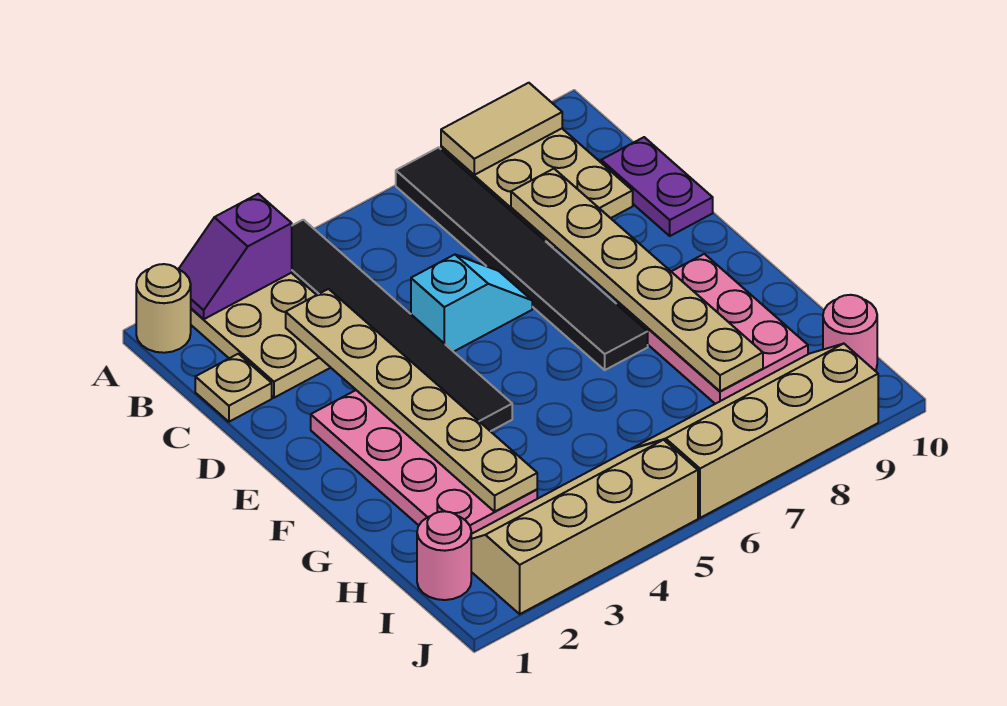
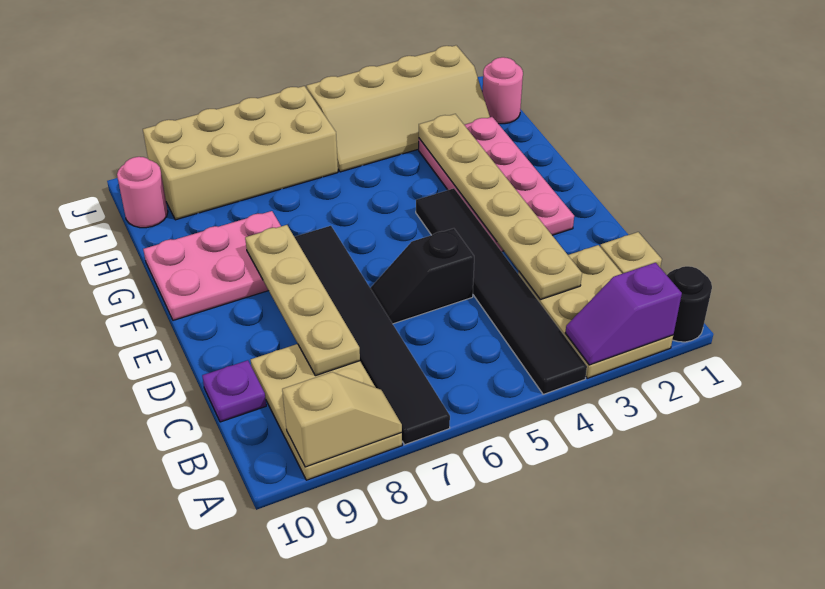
tan 1x1 round brick [136,264,191,353] -> black 1x1 round brick [667,266,712,342]
purple 1x2 slope [179,194,292,319] -> purple 1x2 slope turned to [565,263,682,365]
tan 1x2 tile [441,83,562,175] -> tan 1x2 slope [282,372,402,467]
tan 1x6 plate [511,169,763,391] -> tan 1x4 plate [245,225,360,376]
purple 1x2 plate [601,137,713,236] -> purple 1x1 plate [202,360,266,422]
cyan 1x2 slope [411,255,532,352] -> black 1x2 slope [370,228,474,324]
pink 2x3 plate [616,254,808,404] -> pink 2x3 plate turned to [143,211,281,320]
tan 2x4 slope [632,344,878,518] -> tan 2x4 brick [143,86,338,220]

